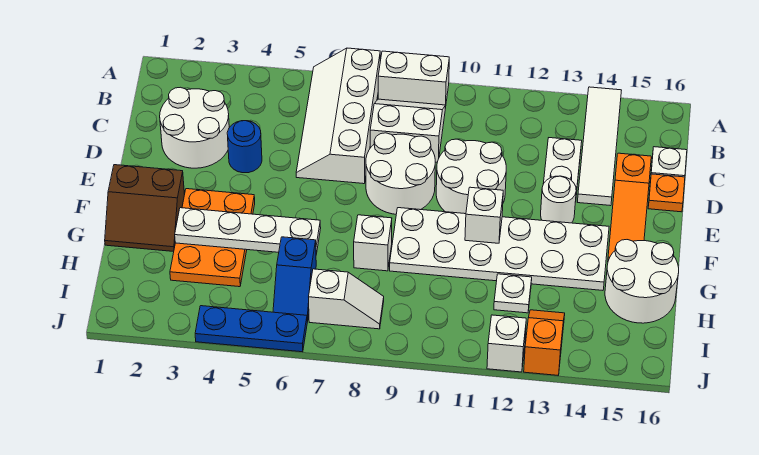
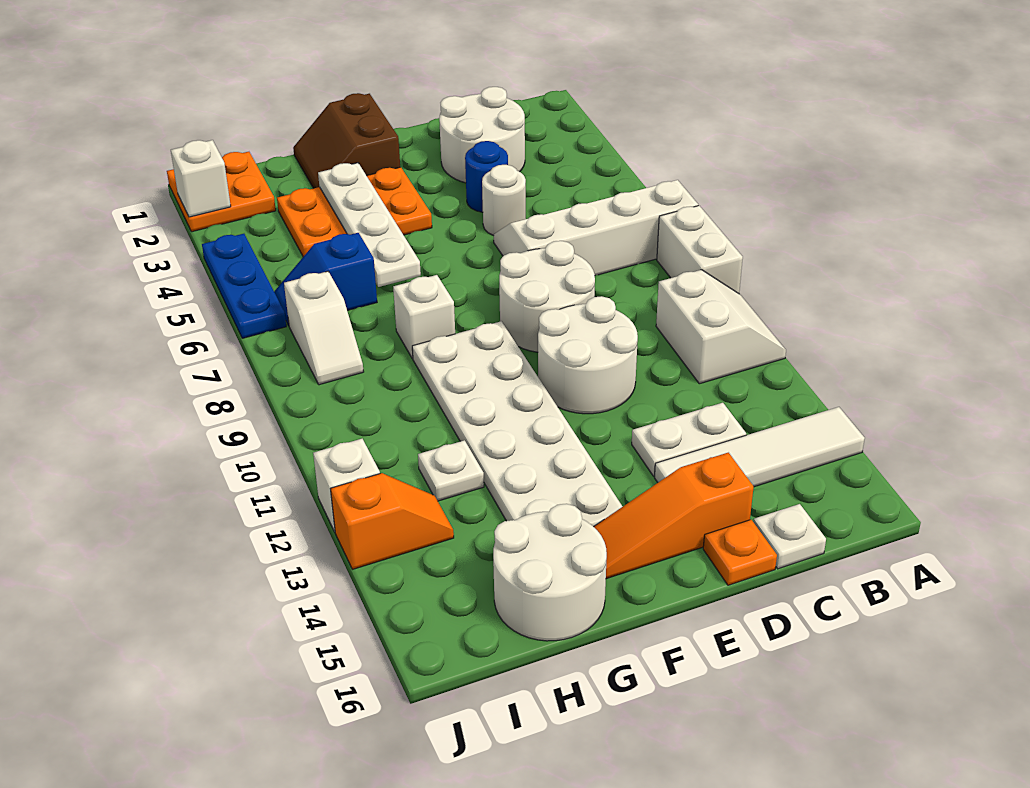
white 2x2 slope [370,99,445,162] -> white 2x2 slope moved to [656,270,786,384]
white 1x1 round brick [541,176,576,223] -> white 1x1 round brick moved to [482,165,526,236]
white 1x1 brick [465,187,503,243] -> white 1x1 brick moved to [171,140,231,217]
none -> orange 2x2 plate [167,152,276,232]

